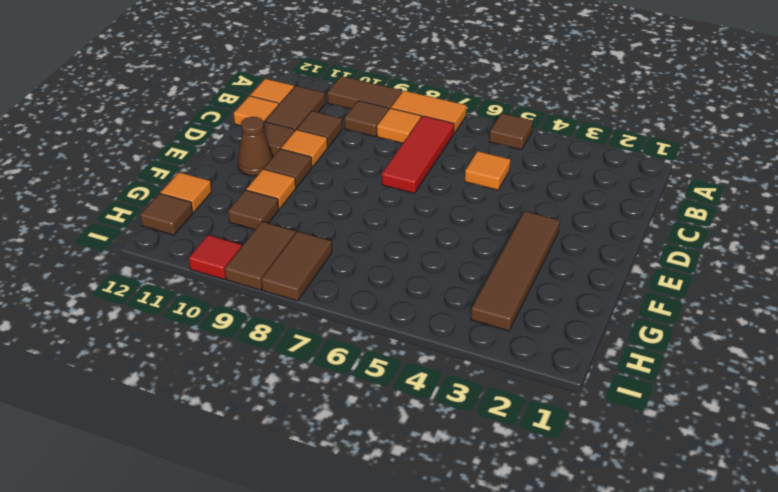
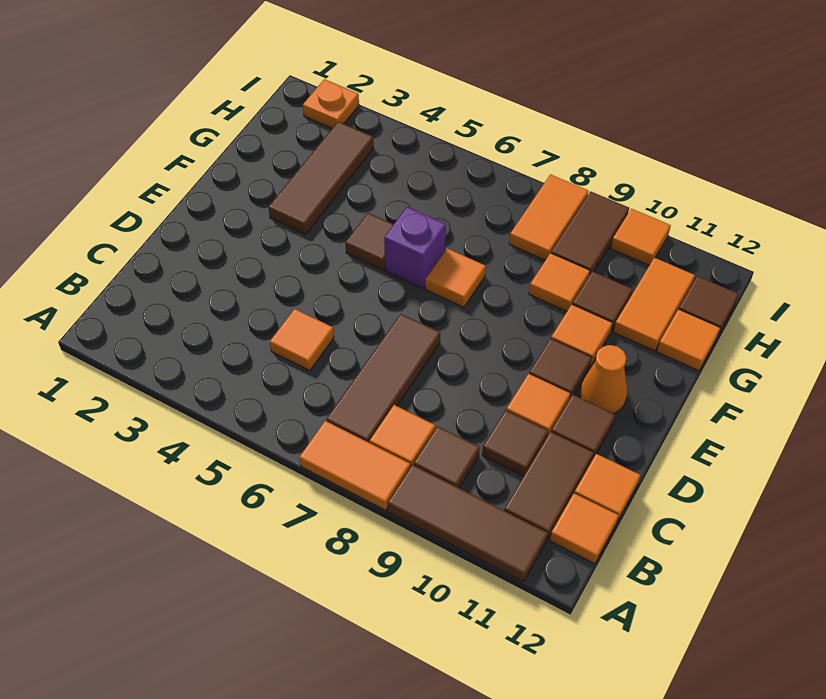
brown 1x1 tile [489,113,533,150] -> brown 1x1 tile moved to [345,213,394,270]
brown 1x2 tile [327,76,402,109] -> brown 1x3 tile [388,465,548,582]
red 1x3 tile [382,116,454,193] -> brown 1x3 tile [326,314,440,443]
brown 1x4 tile [471,211,560,331] -> brown 1x3 tile [268,122,374,234]
brown 1x1 cone [238,117,273,176] -> orange 1x1 cone [580,345,627,413]
none -> purple 1x1 brick [384,207,446,288]
none -> orange 1x1 tile [425,248,486,307]
none -> orange 1x1 tile [529,253,590,311]
none -> orange 1x2 tile [614,258,695,351]
brown 1x2 tile [261,231,332,301] -> orange 1x2 tile [509,175,588,260]
none -> orange 1x1 plate [303,79,359,128]
red 1x1 tile [189,235,242,279] -> orange 1x1 tile [611,209,671,265]

